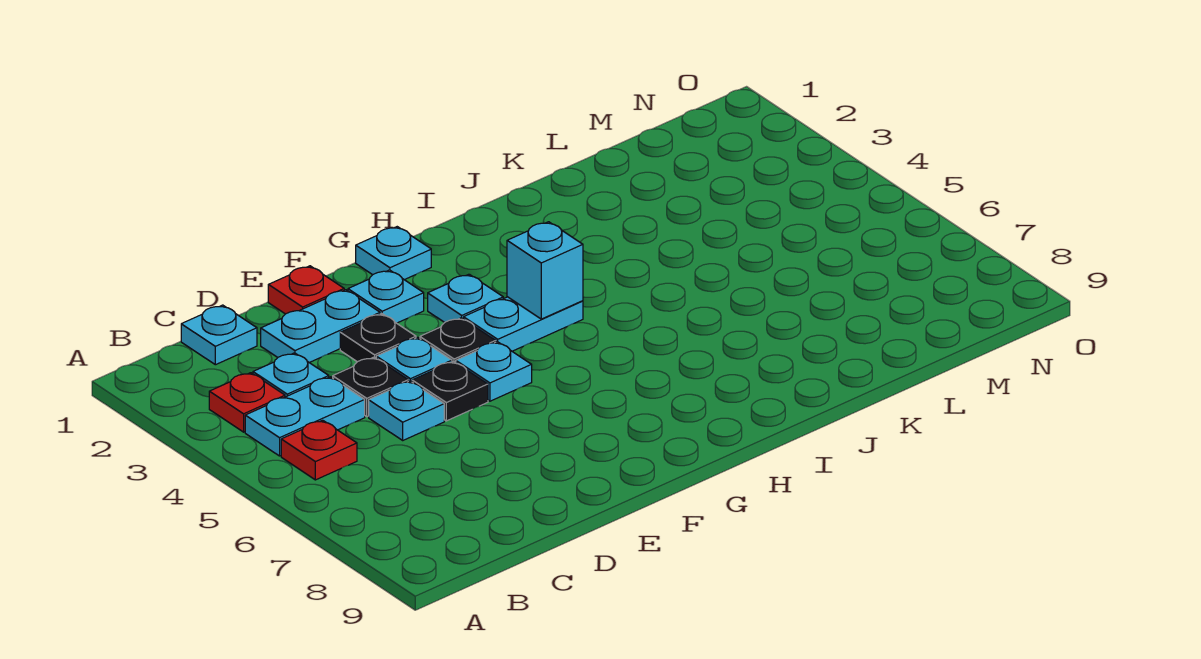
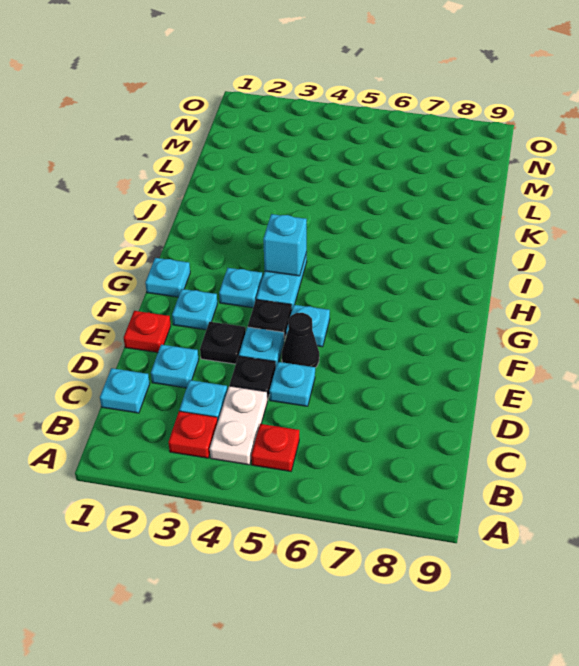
cyan 1x2 plate [245,377,365,456] -> white 1x2 plate [210,386,267,465]
cyan 1x2 plate [261,290,380,363] -> cyan 1x1 plate [151,345,199,388]
black 1x1 plate [412,361,488,421] -> black 1x1 cone [282,313,319,368]

